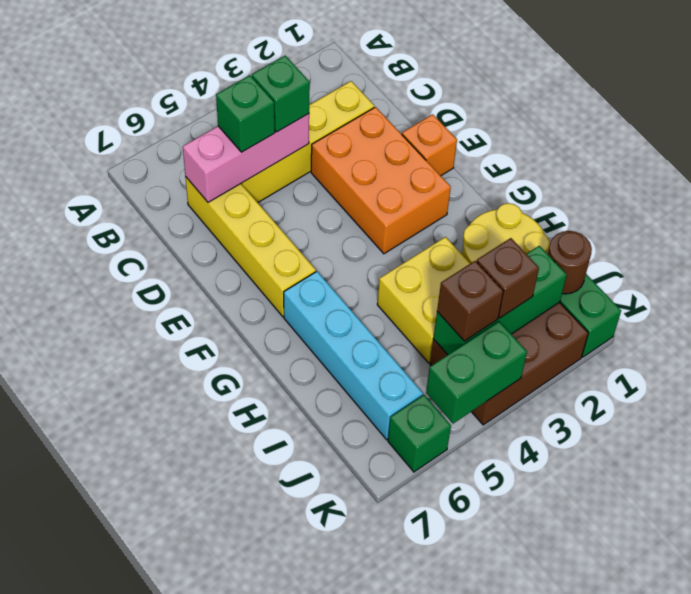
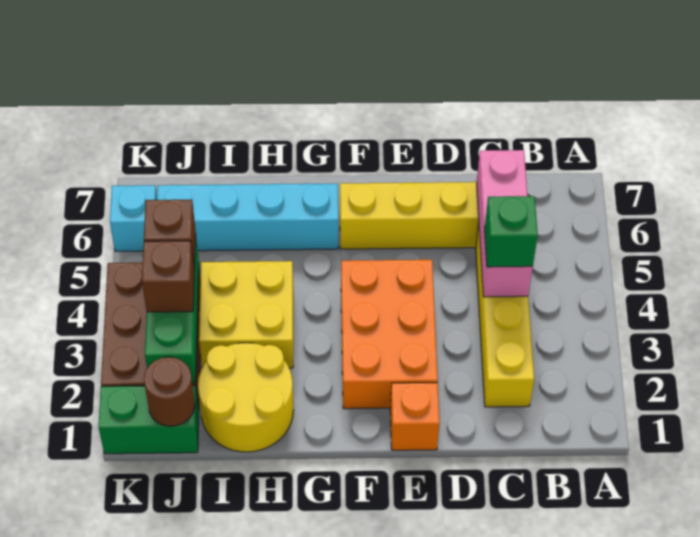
green 1x1 brick [216,75,275,152] -> none
orange 2x3 brick [311,107,451,254] -> orange 2x3 brick turned to [341,260,438,409]
green 1x2 brick [426,321,527,424] -> none
green 1x1 brick [388,395,451,472] -> cyan 1x1 brick [110,185,157,251]

